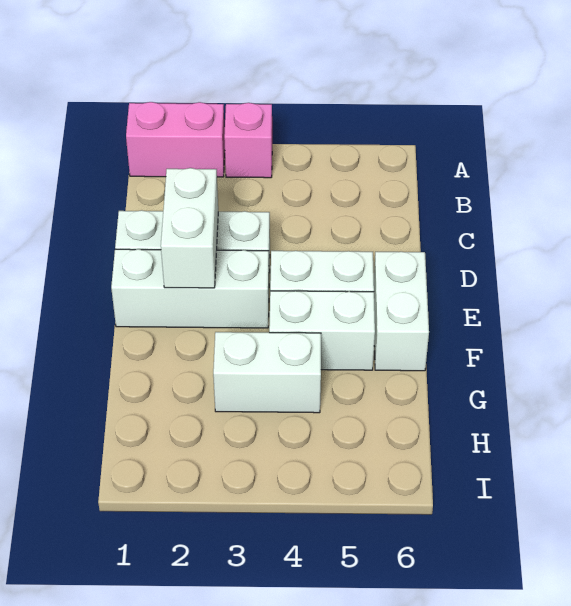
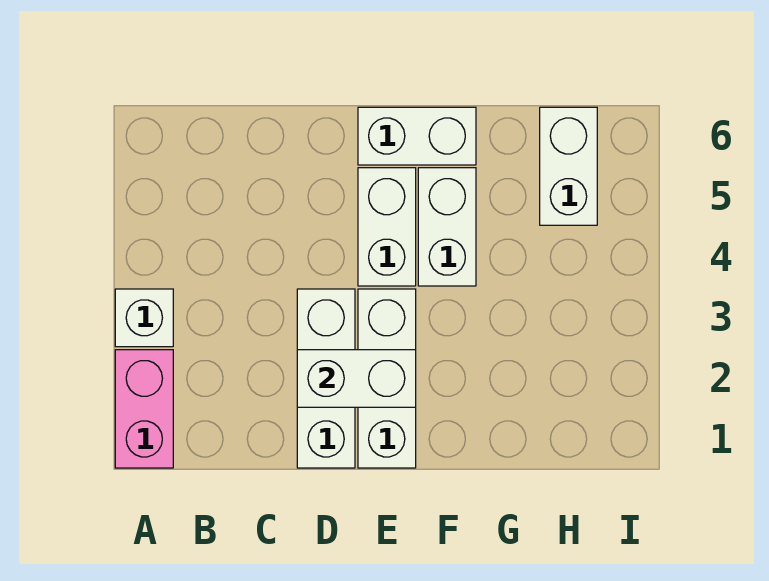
pink 1x1 brick [224,103,272,178] -> white 1x1 brick [115,289,173,347]
white 1x2 brick [213,332,321,413] -> white 1x2 brick moved to [540,107,597,225]

